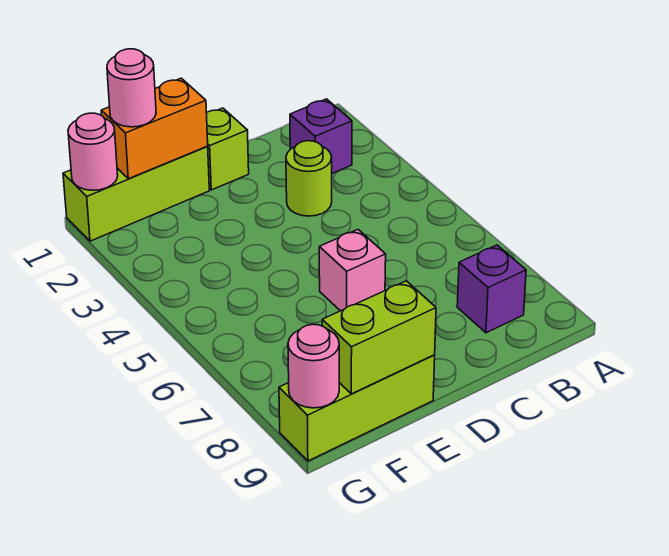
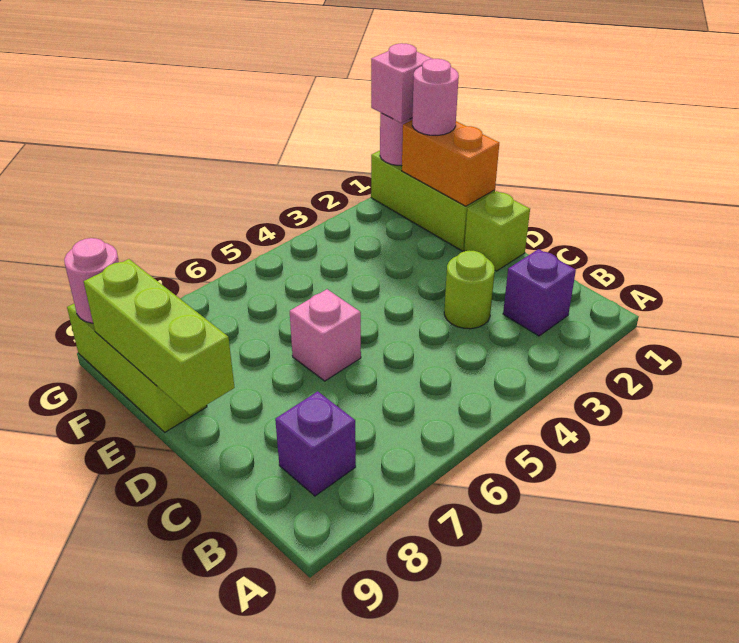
lime 1x2 brick [322,281,436,394] -> lime 1x3 brick [84,259,235,415]
none -> pink 1x1 brick [371,43,432,123]

